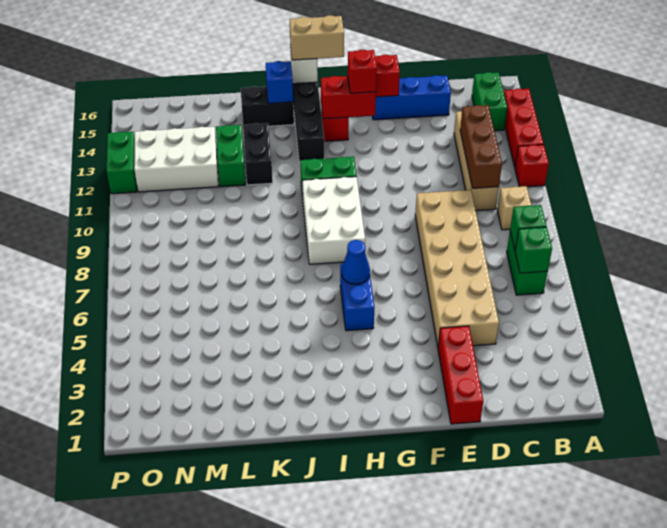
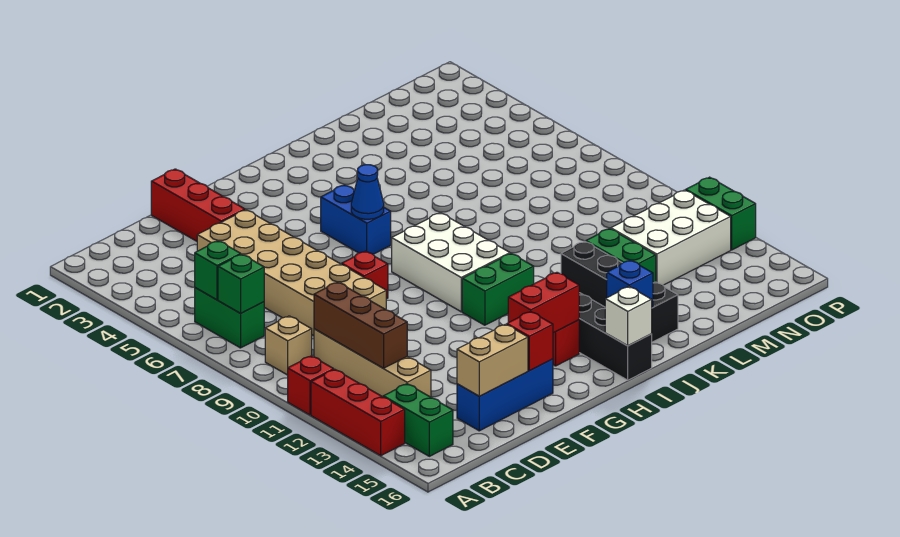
red 1x1 brick [348,50,377,93] -> red 1x1 brick moved to [342,251,388,299]
tan 1x2 brick [290,15,344,60] -> tan 1x2 brick moved to [457,324,528,396]

